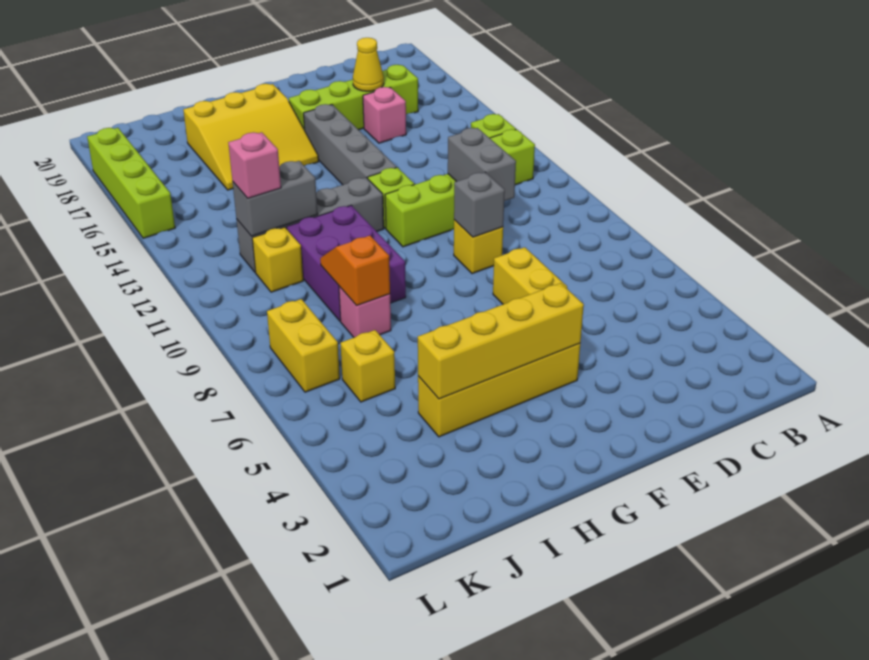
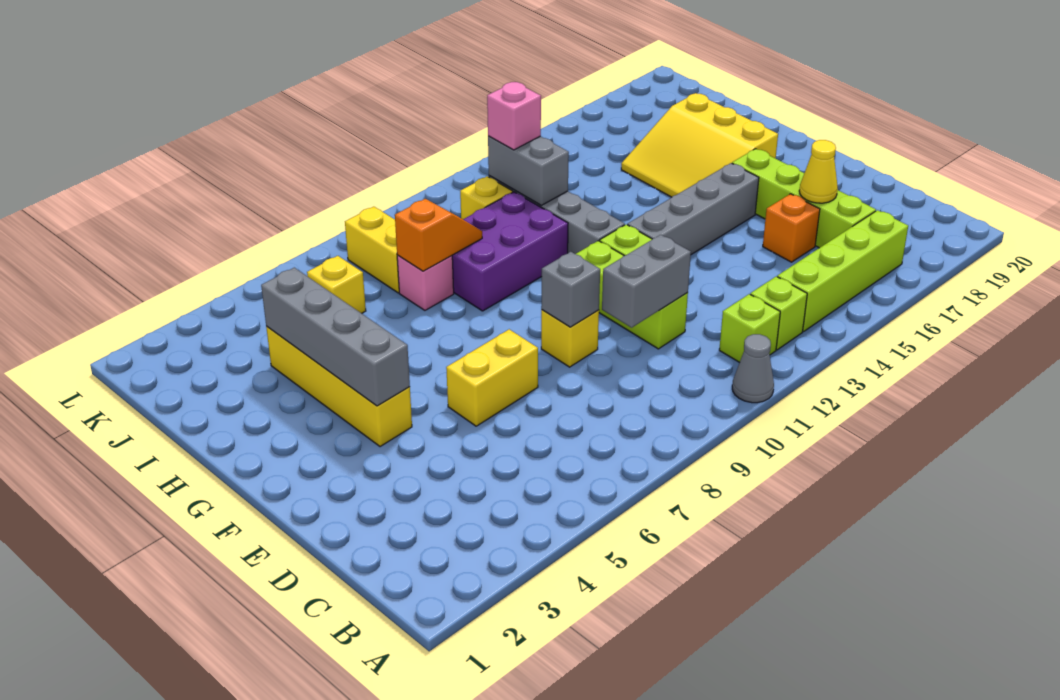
none -> grey 1x1 cone [732,334,774,403]
pink 1x1 brick [363,87,406,143] -> orange 1x1 brick [763,194,820,262]
yellow 1x4 brick [418,283,584,399] -> grey 1x4 brick [261,268,410,406]
yellow 1x2 brick [267,299,340,392] -> yellow 1x2 brick turned to [345,207,399,293]
lime 1x4 brick [87,128,175,238] -> lime 1x4 brick moved to [777,210,908,332]

